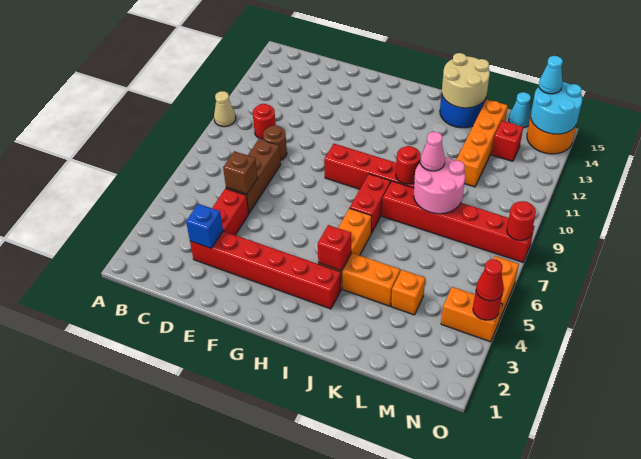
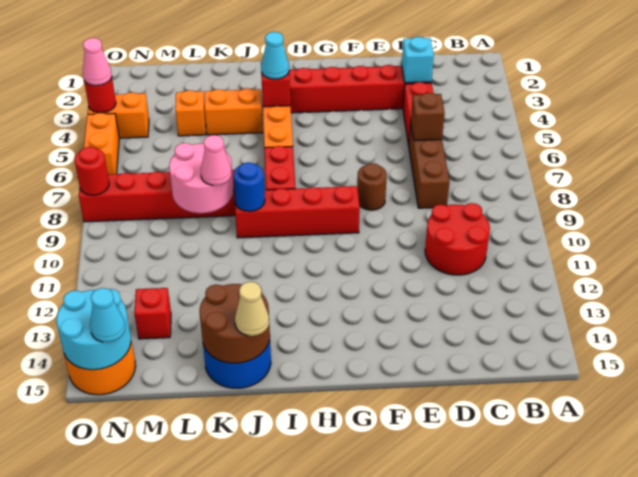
tan 1x1 cone [214,91,236,127] -> tan 1x1 cone moved to [235,282,269,336]
red 1x1 round brick [253,104,276,139] -> red 2x2 round brick [425,203,490,275]
blue 1x1 brick [186,204,223,248] -> cyan 1x1 brick [402,37,434,83]
brown 1x1 round brick [263,125,287,161] -> brown 1x1 round brick moved to [357,163,387,210]
red 1x1 round brick [396,146,421,184] -> blue 1x1 round brick [233,162,265,211]
tan 2x2 round brick [442,53,490,108] -> brown 2x2 round brick [199,284,270,363]
orange 1x4 brick [456,99,508,187] -> none
cyan 1x1 cone [509,92,531,128] -> cyan 1x1 cone moved to [261,32,289,79]
red 1x1 cone [476,259,504,301] -> pink 1x1 cone [83,38,112,86]

